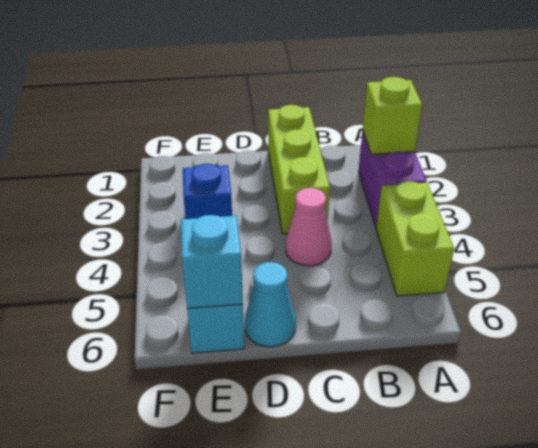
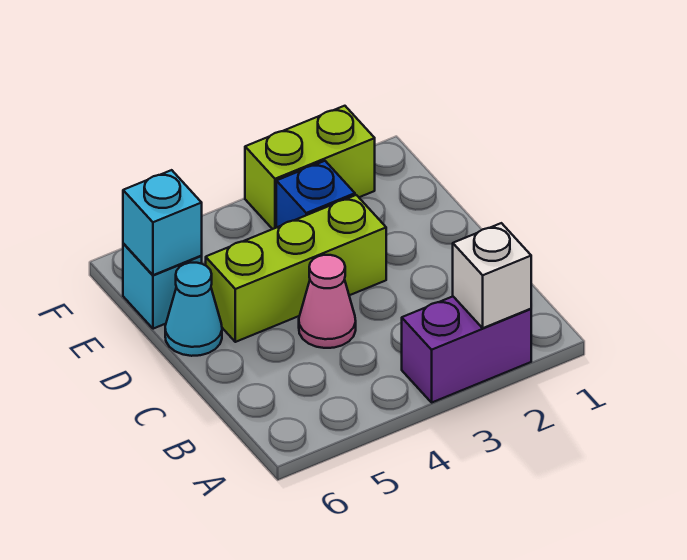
lime 1x1 brick [363,77,422,154] -> white 1x1 brick [453,223,531,328]
lime 1x2 brick [376,181,454,296] -> lime 1x2 brick moved to [245,106,375,229]
lime 1x3 brick [268,105,330,234] -> lime 1x3 brick moved to [206,195,386,342]

